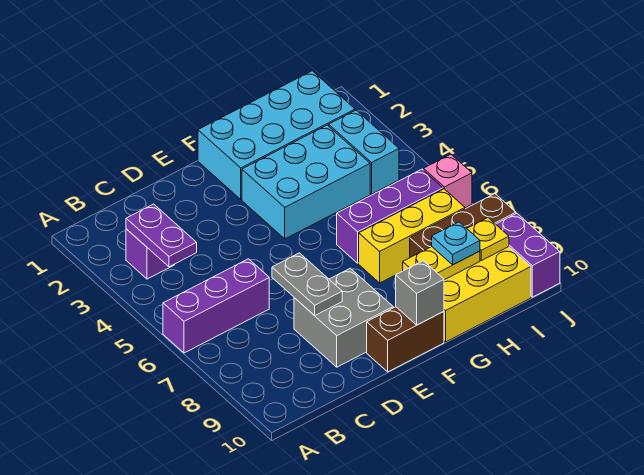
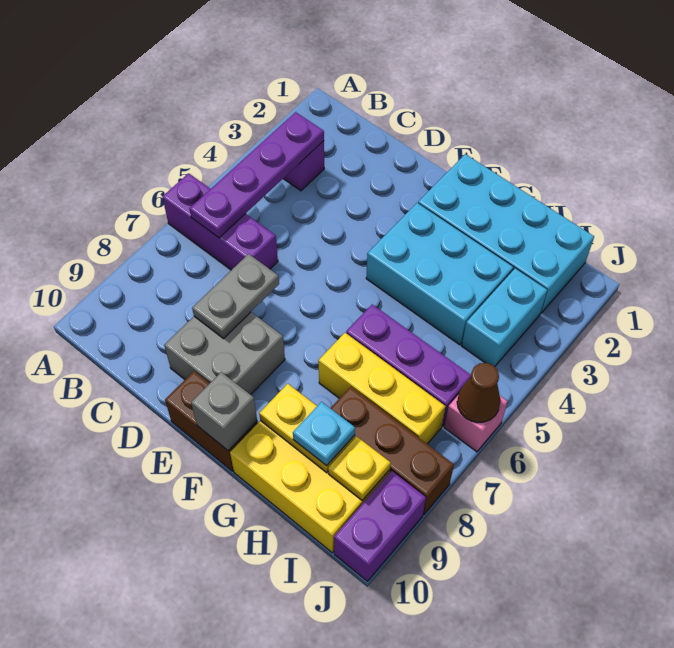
purple 1x2 plate [126,204,197,267] -> purple 1x4 plate [189,112,324,238]
none -> brown 1x1 cone [457,363,500,423]

